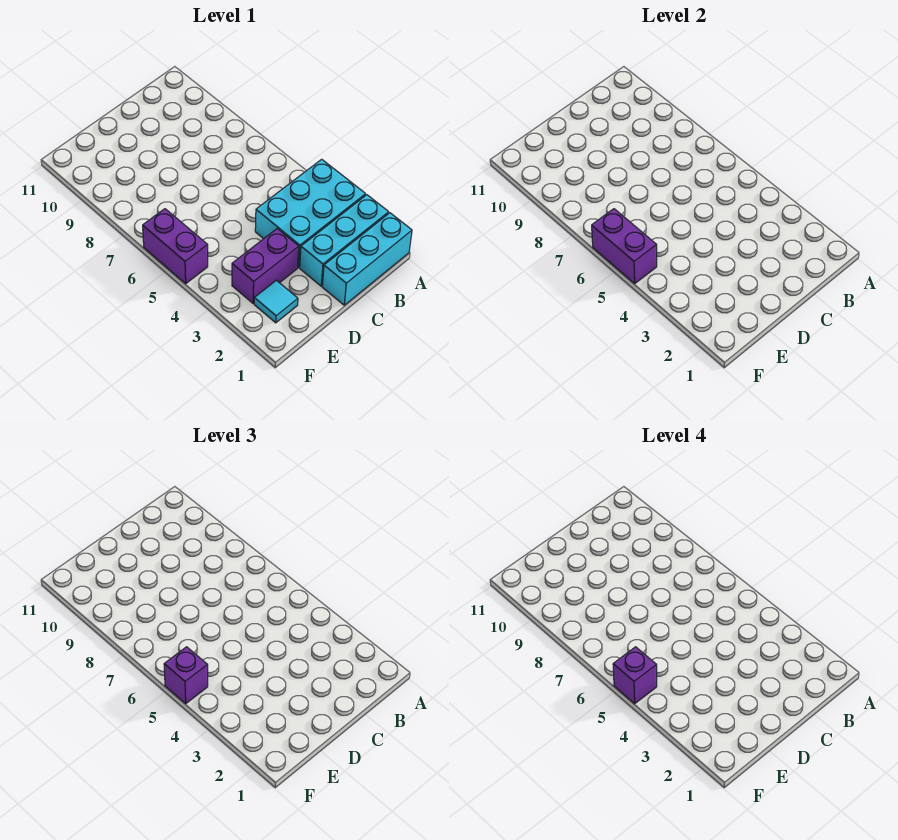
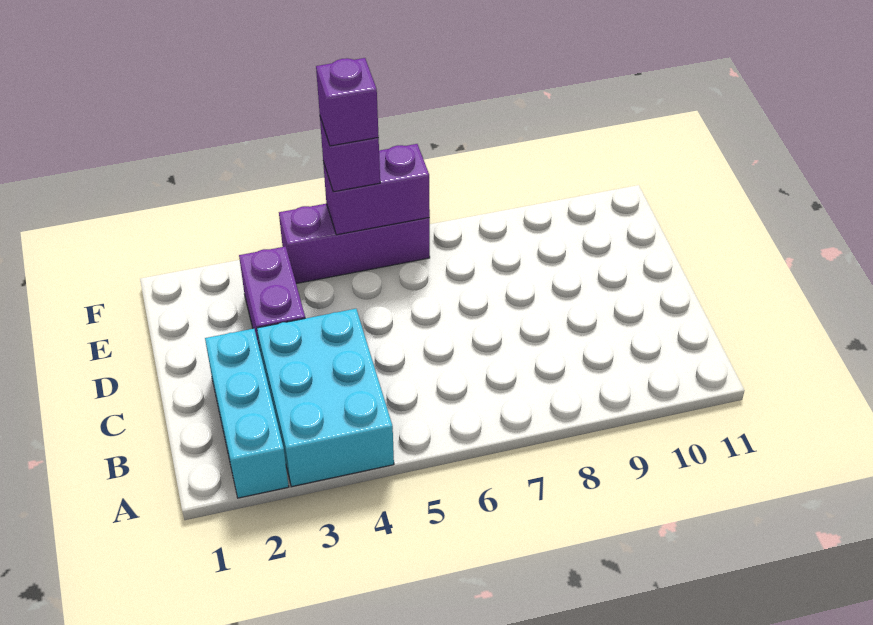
cyan 1x3 brick [322,213,412,305] -> none
cyan 1x1 tile [254,280,298,323] -> none
purple 1x2 brick [143,209,208,283] -> purple 1x3 brick [279,204,430,284]

